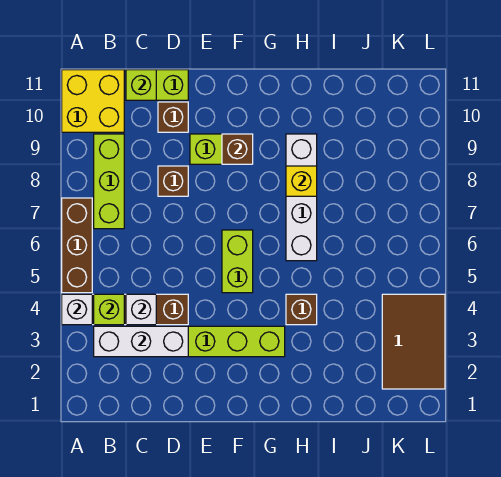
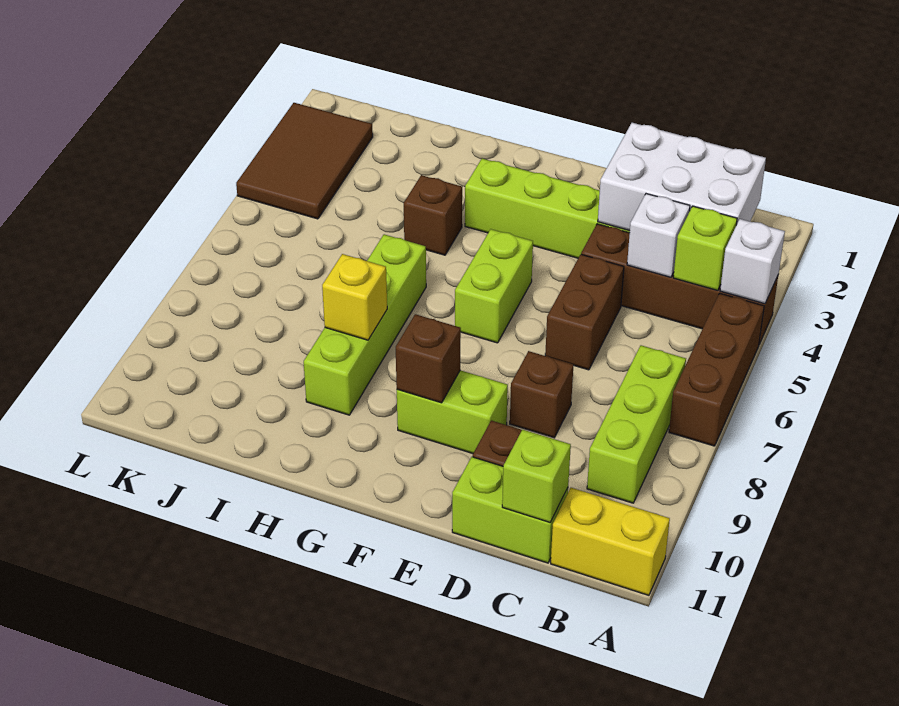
yellow 2x2 brick [62,70,124,132] -> yellow 1x2 brick [551,488,670,595]
white 1x3 brick [94,326,188,357] -> white 2x3 brick [598,123,766,231]
none -> brown 1x2 brick [545,254,624,370]
white 1x4 brick [286,134,317,261] -> lime 1x4 brick [304,234,426,415]

